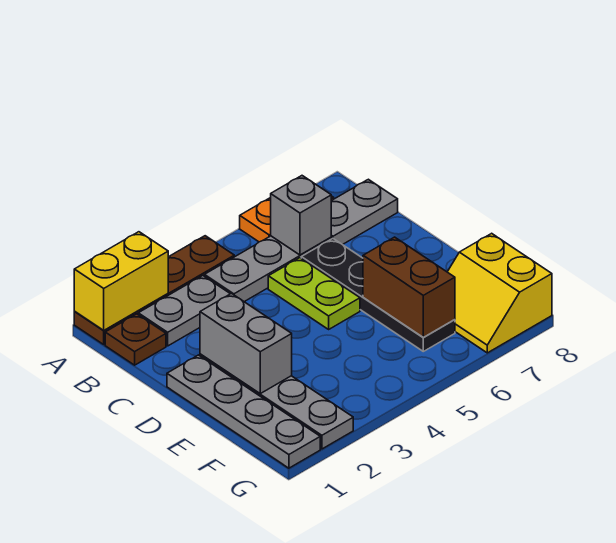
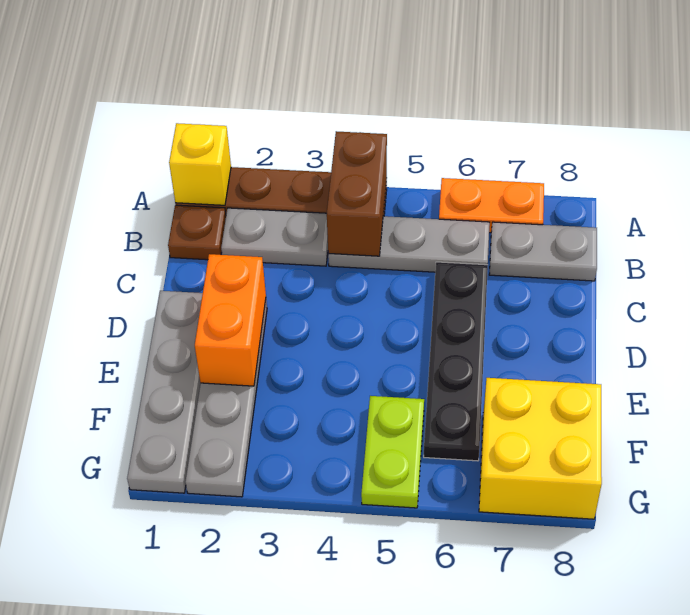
yellow 1x2 brick [74,232,168,331] -> yellow 1x1 brick [169,123,231,205]
grey 1x1 brick [271,176,331,255] -> none
lime 1x2 plate [268,258,360,329] -> lime 1x2 plate moved to [361,396,424,508]
grey 1x2 brick [200,294,292,394] -> orange 1x2 brick [195,254,266,386]
brown 1x2 brick [363,237,455,337] -> brown 1x2 brick moved to [327,131,387,256]
yellow 2x2 slope [448,233,552,353] -> yellow 2x2 brick [479,378,602,519]

